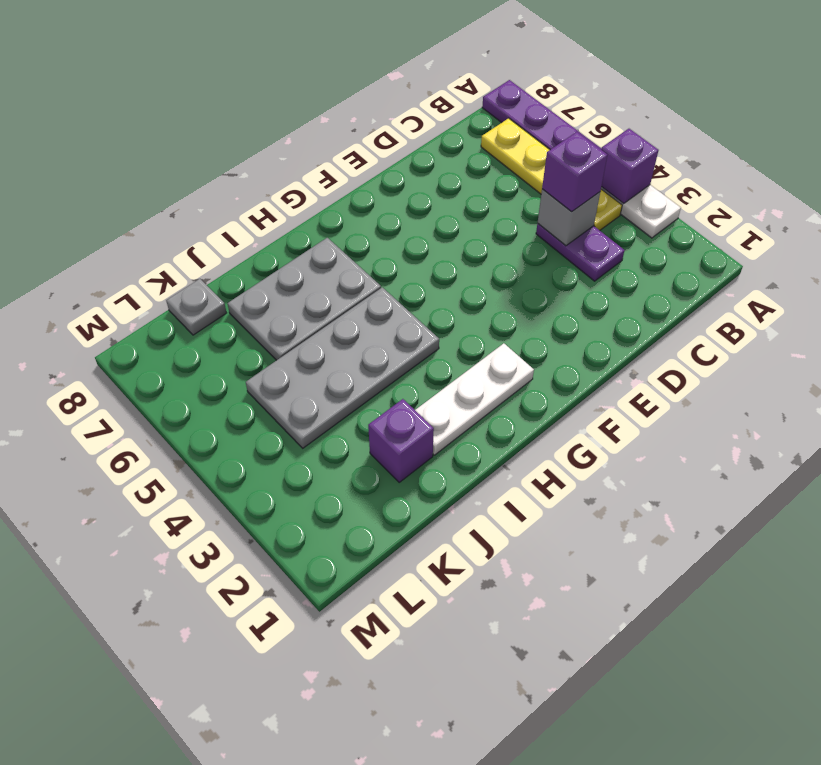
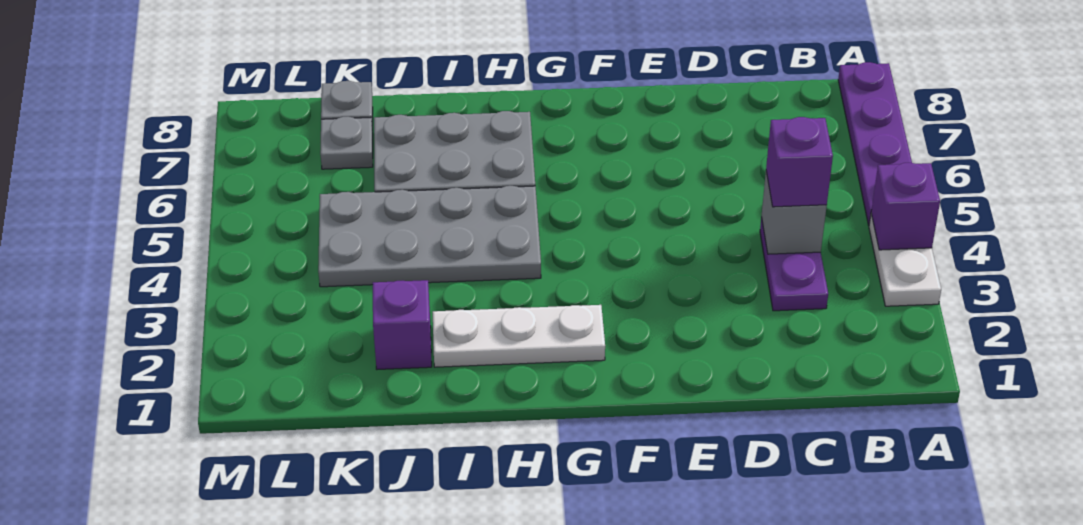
yellow 1x4 plate [481,118,622,230] -> none
none -> grey 1x1 plate [320,117,373,169]

